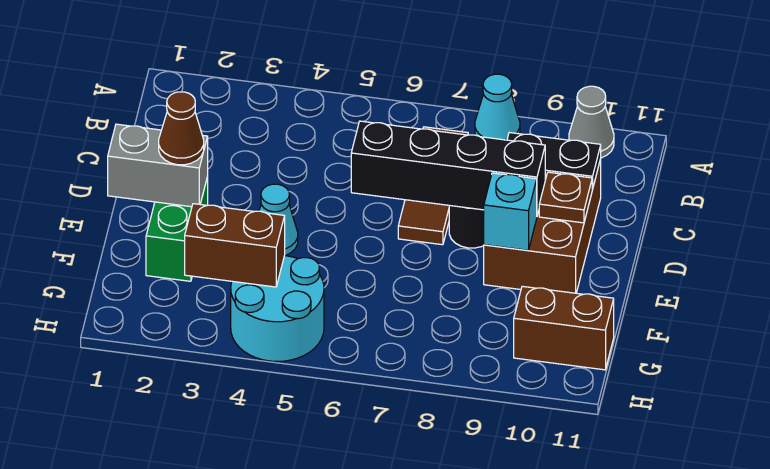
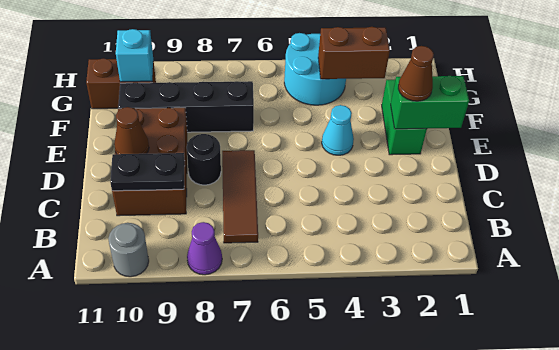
cyan 1x1 cone [475,74,520,140] -> purple 1x1 cone [187,222,222,275]
grey 1x1 cone [569,86,614,158] -> grey 1x1 round brick [108,223,149,277]
black 1x4 brick [351,121,545,215] -> black 1x4 brick moved to [118,81,254,132]
brown 1x1 plate [539,172,592,223] -> brown 1x1 cone [114,107,149,154]
grey 1x2 brick [108,124,208,207] -> green 1x2 brick [391,76,469,129]
cyan 1x1 brick [484,173,537,250] -> cyan 1x1 brick moved to [116,29,153,82]

